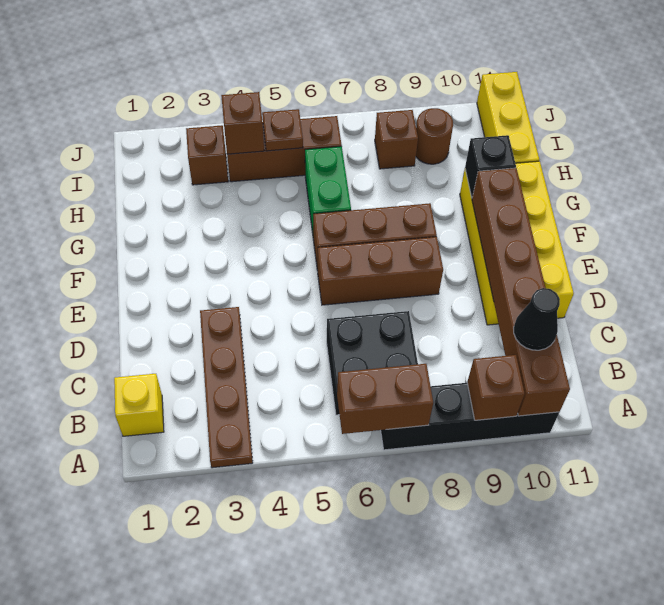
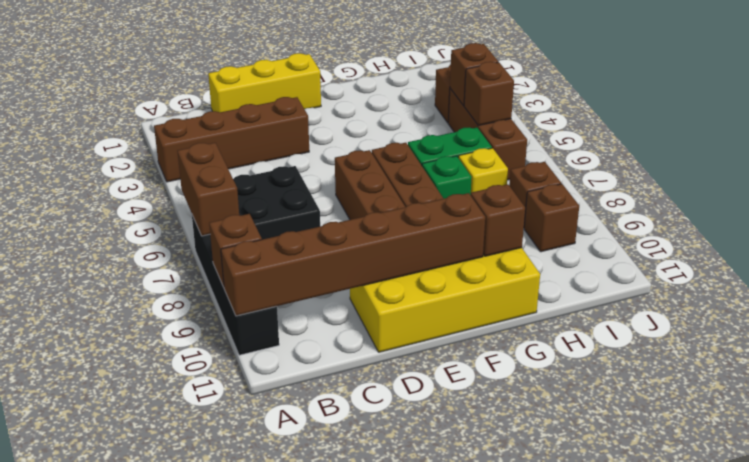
brown 1x4 plate [200,307,253,468] -> brown 1x4 brick [154,97,309,182]
yellow 1x1 brick [114,374,164,436] -> yellow 1x1 brick moved to [458,148,508,192]
black 1x1 cone [514,288,560,350] -> none
none -> green 1x1 brick [422,156,472,199]
black 1x1 brick [465,135,516,198] -> brown 1x1 brick [471,184,525,256]
yellow 1x3 brick [477,72,539,163] -> yellow 1x3 brick moved to [208,53,321,112]
brown 1x1 plate [262,109,303,151] -> brown 1x1 brick [464,62,514,126]
brown 1x1 round brick [416,108,453,164] -> brown 1x1 brick [524,184,579,252]

